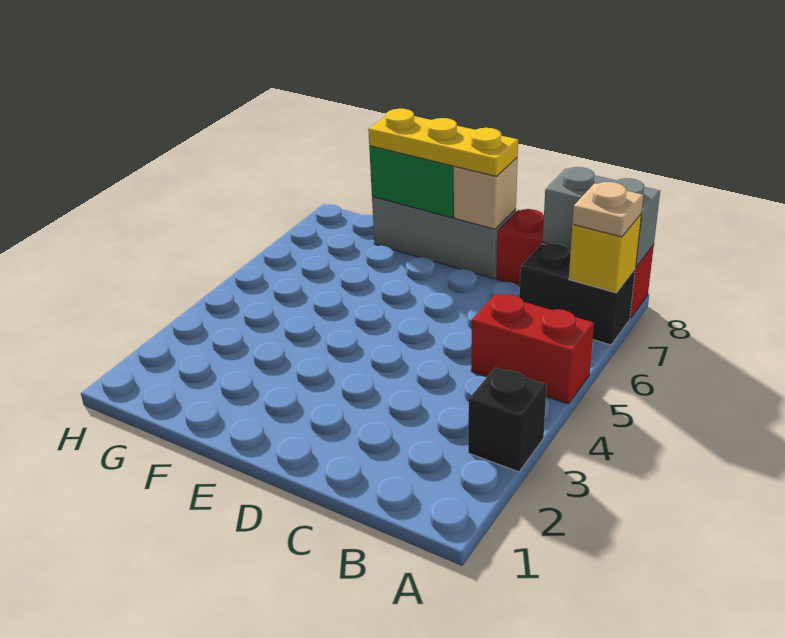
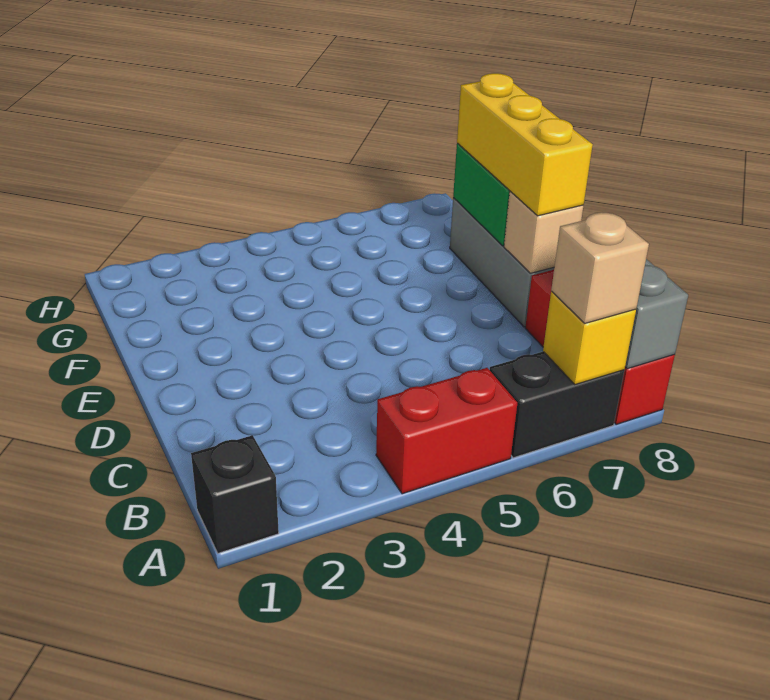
black 1x1 brick [468,368,547,472] -> black 1x1 brick moved to [191,435,279,553]
red 1x2 brick [471,294,594,404] -> red 1x2 brick turned to [376,368,517,494]
black 1x2 brick [519,244,635,345] -> black 1x2 brick turned to [490,352,624,458]
tan 1x1 plate [573,182,643,237] -> tan 1x1 brick [551,212,649,323]
yellow 1x3 plate [368,109,518,177] -> yellow 1x3 brick [457,73,593,216]

